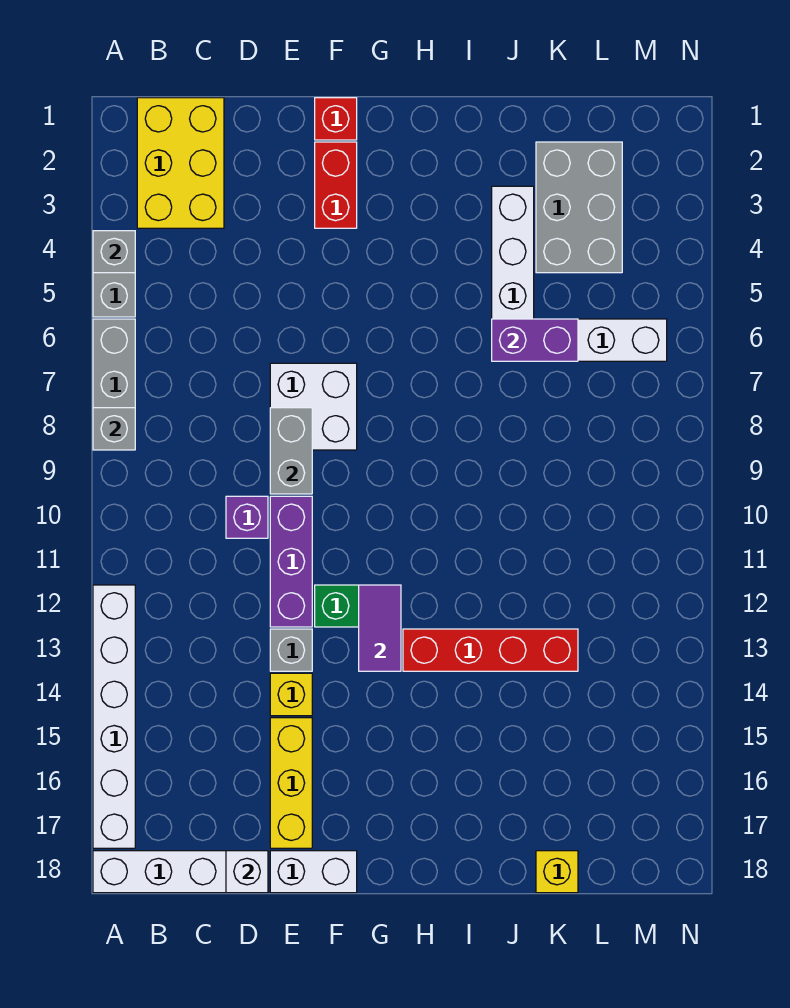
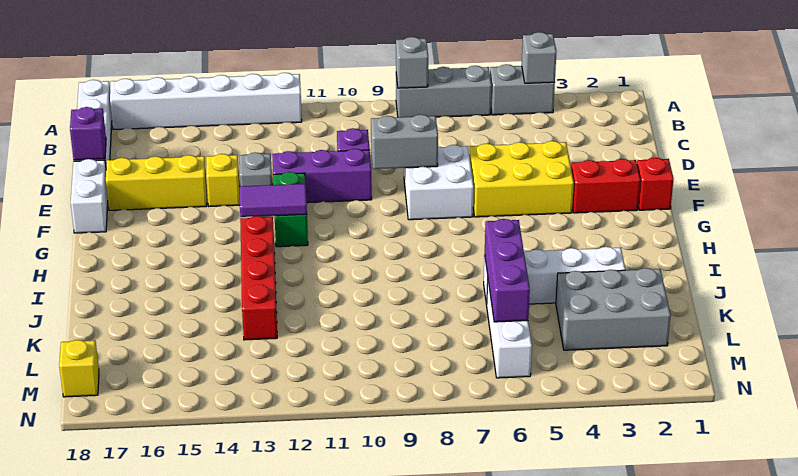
yellow 2x3 brick [137,98,224,228] -> yellow 2x3 brick moved to [469,141,574,217]
white 1x1 brick [226,851,268,893] -> purple 1x1 brick [70,107,106,160]
purple 1x2 brick [492,319,578,361] -> purple 1x3 brick [485,219,530,322]
yellow 1x1 brick [536,851,578,893] -> yellow 1x1 brick moved to [59,340,99,397]

